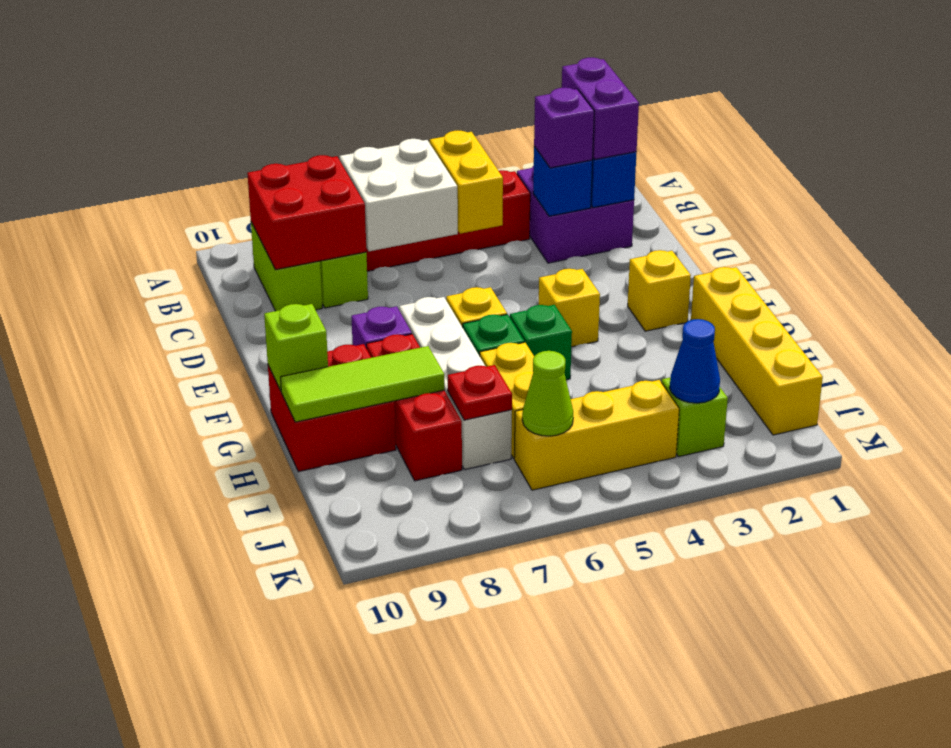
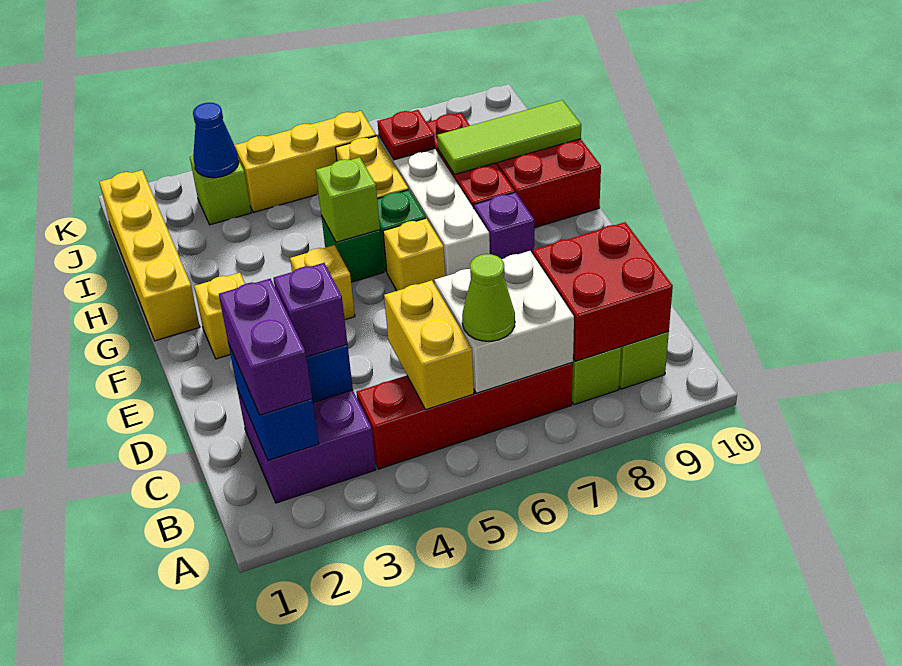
lime 1x1 brick [264,304,328,391] -> lime 1x1 brick moved to [316,157,380,242]
lime 1x1 cone [522,351,573,436] -> lime 1x1 cone moved to [462,254,515,341]

